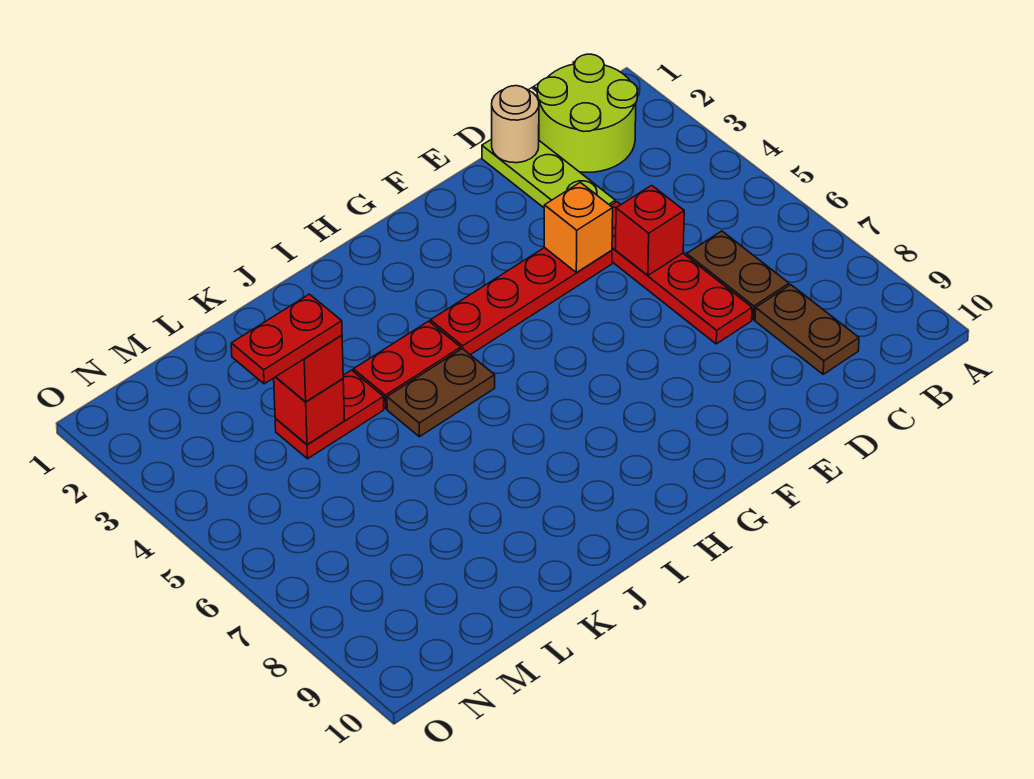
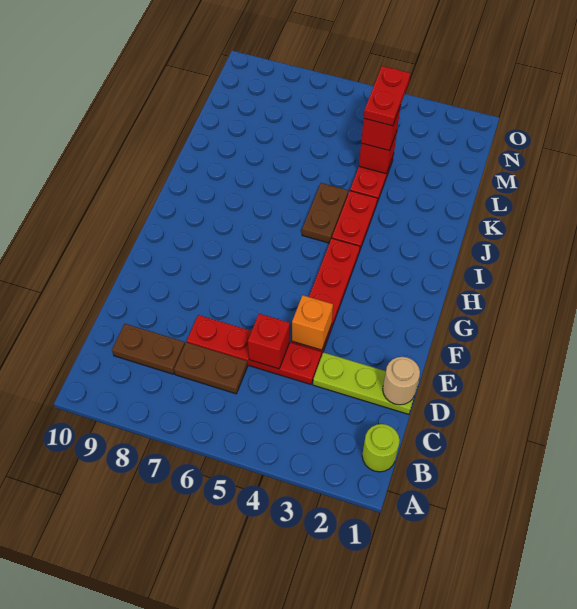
lime 2x2 round brick [537,54,638,172] -> lime 1x1 round brick [362,424,400,472]

